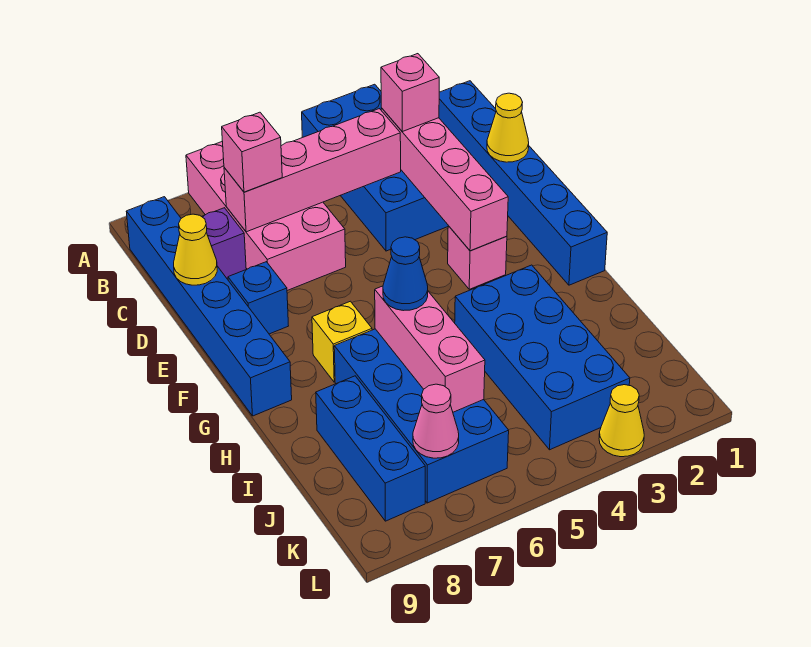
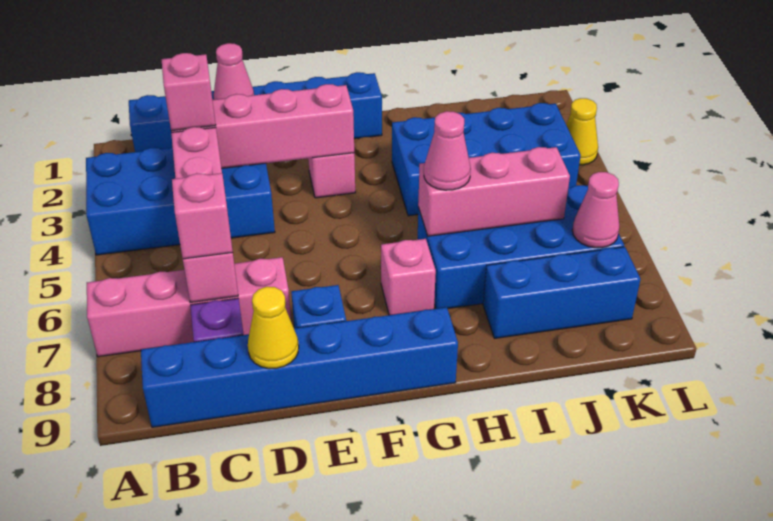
pink 2x4 brick [186,141,346,291] -> pink 1x4 brick [87,257,291,357]
yellow 1x1 cone [487,93,529,162] -> pink 1x1 cone [214,43,254,100]
yellow 1x1 brick [312,301,372,382] -> pink 1x1 brick [381,239,436,315]
blue 1x1 cone [383,237,428,311] -> pink 1x1 cone [424,111,471,190]

